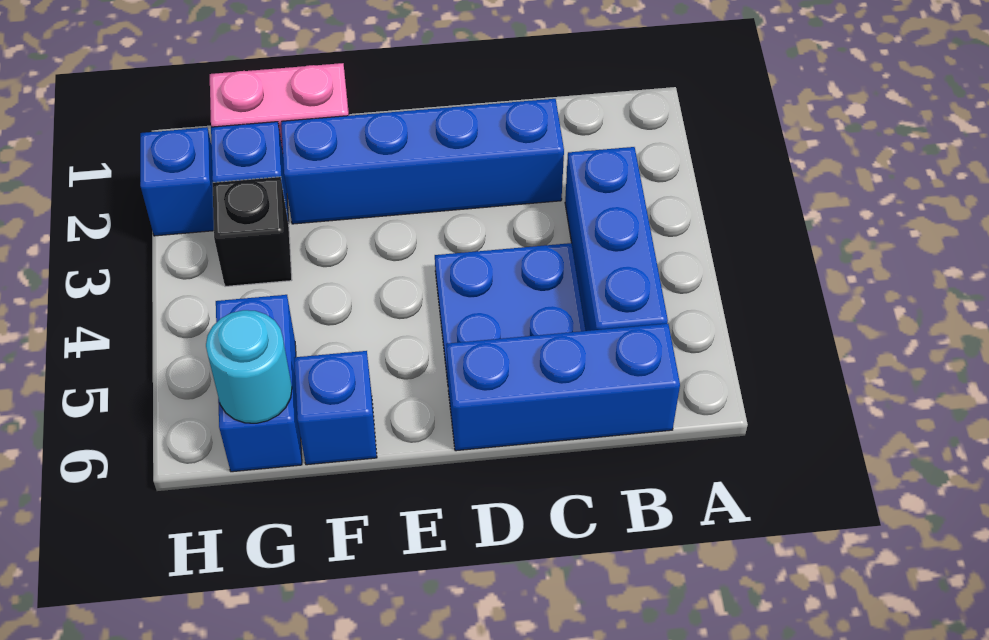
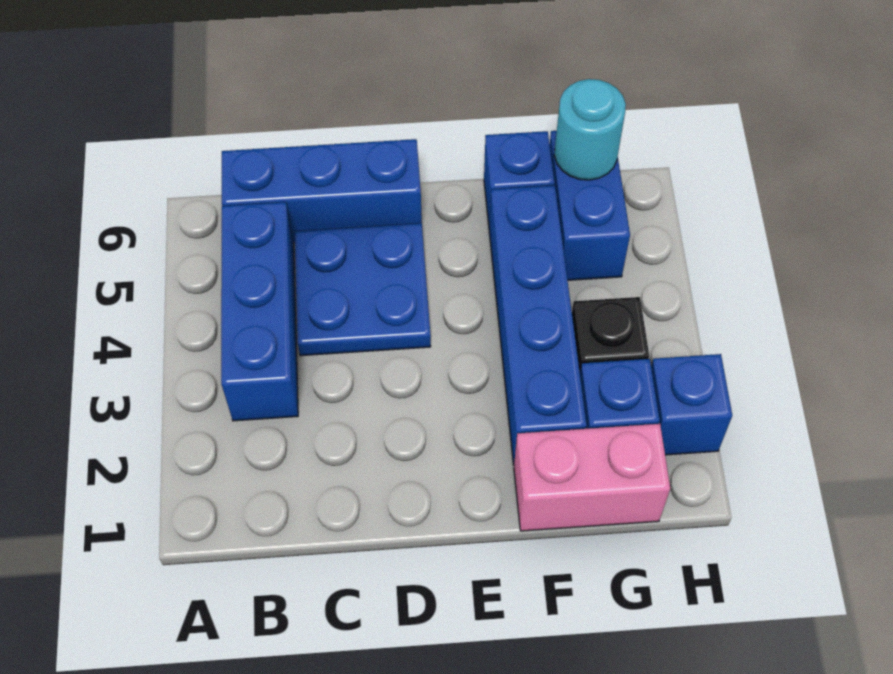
blue 1x4 brick [281,99,564,224] -> blue 1x4 brick turned to [489,185,587,465]

